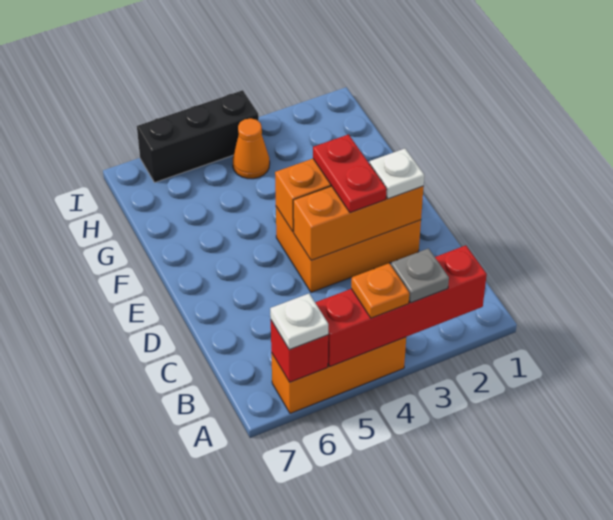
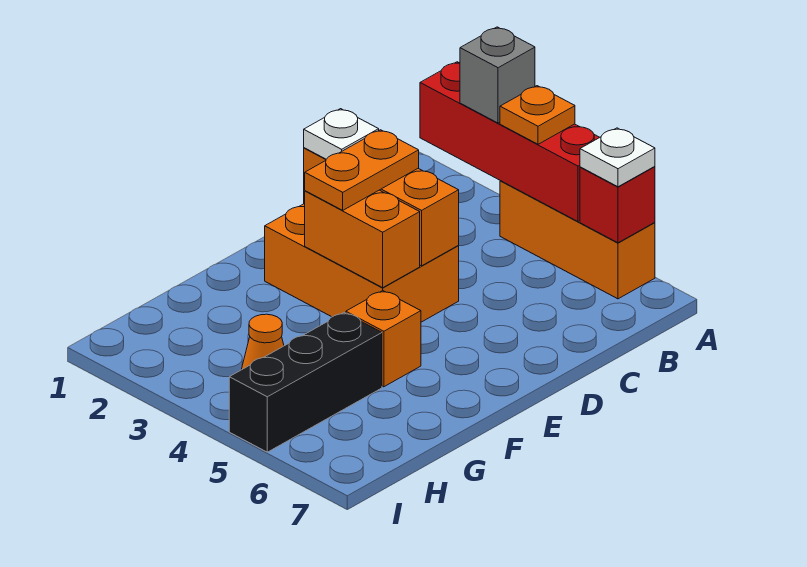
grey 1x1 plate [391,248,449,303] -> grey 1x1 brick [460,27,535,123]
red 1x2 plate [313,135,387,213] -> orange 1x2 plate [305,130,419,210]
none -> orange 1x1 brick [346,291,421,387]
black 1x3 brick [137,90,259,183] -> black 1x3 brick turned to [229,313,382,452]

